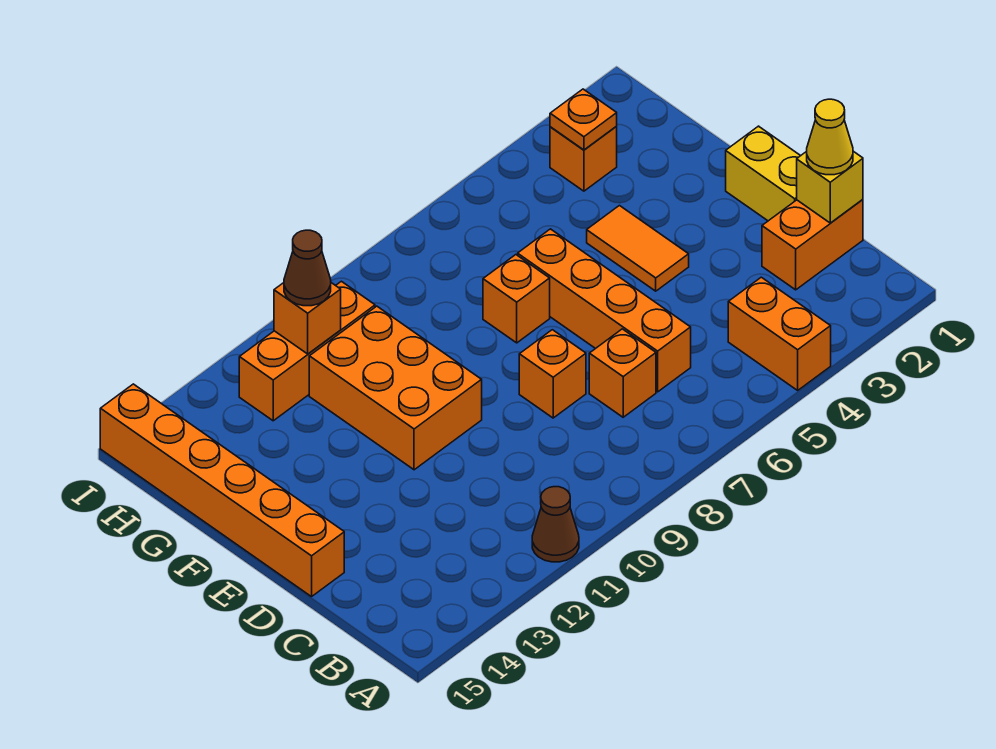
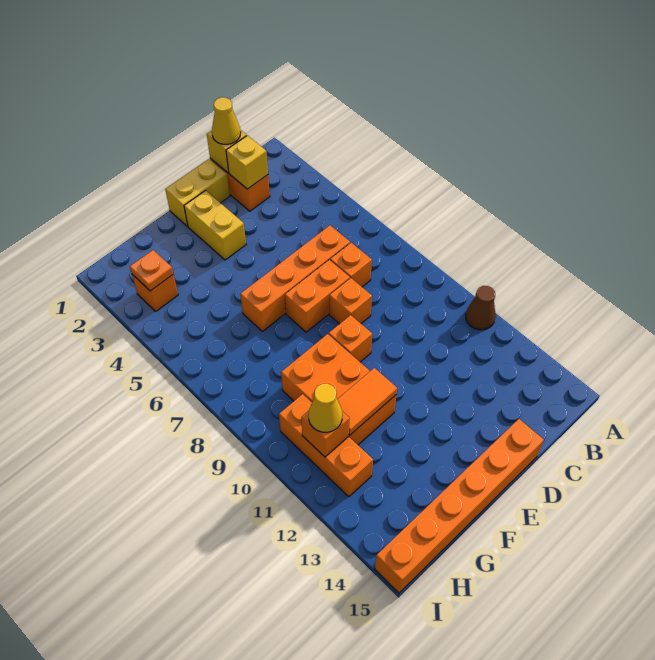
orange 1x2 brick [728,277,831,390] -> orange 1x2 brick moved to [285,260,350,332]
none -> yellow 1x1 brick [226,135,268,189]
none -> yellow 1x2 brick [184,190,246,260]
orange 1x2 tile [587,206,689,291] -> orange 1x2 tile moved to [337,368,397,435]
orange 2x3 brick [309,306,482,470] -> orange 2x3 brick turned to [281,334,397,445]
orange 1x1 brick [483,255,550,343] -> orange 1x1 brick moved to [329,315,372,362]
brown 1x1 cone [284,230,331,306] -> yellow 1x1 cone [308,384,342,432]

